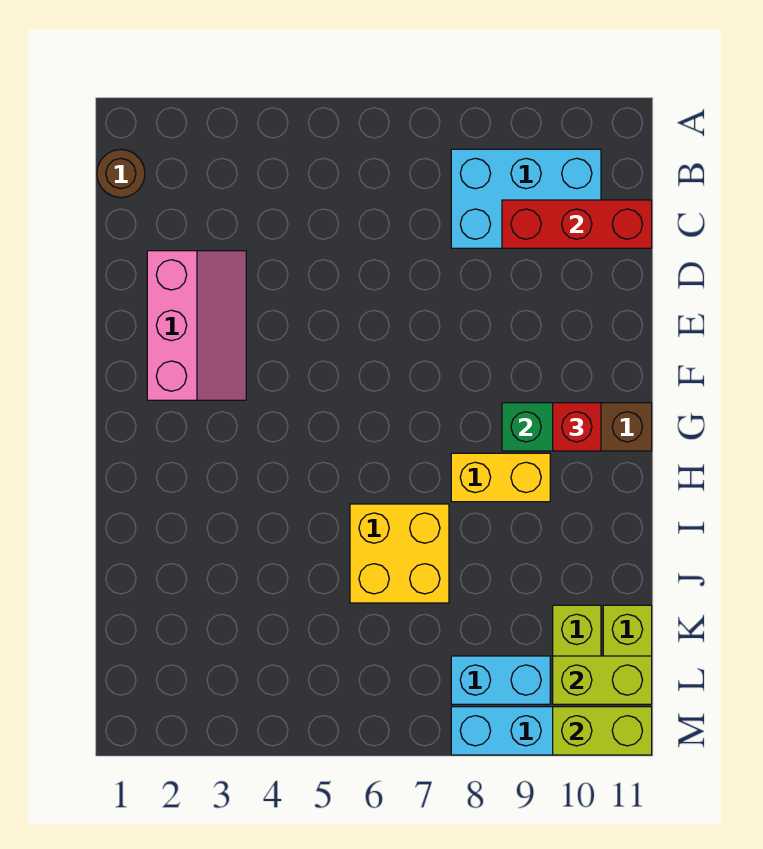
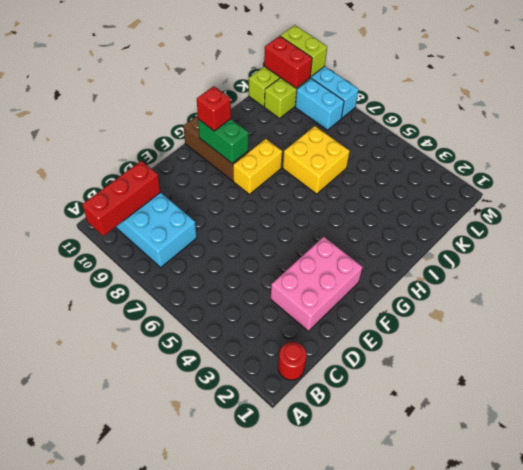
brown 1x1 round brick [97,149,145,198] -> red 1x1 round brick [278,342,307,380]
red 1x3 brick [502,200,652,248] -> red 1x3 brick turned to [82,161,161,236]
pink 2x3 slope [147,251,246,400] -> pink 2x3 brick [271,237,363,331]
yellow 1x2 brick [451,453,550,502] -> yellow 1x2 brick turned to [233,139,282,194]
lime 1x2 brick [553,656,652,704] -> red 1x2 brick [264,36,312,88]

